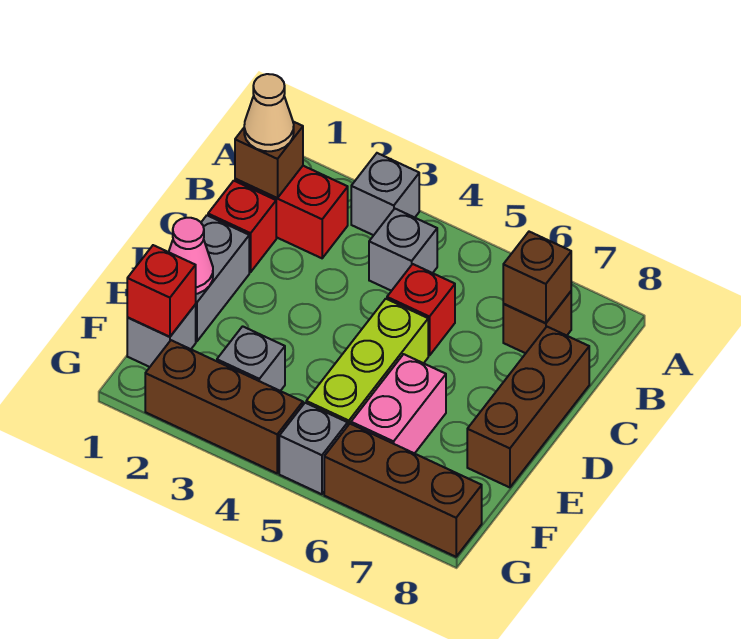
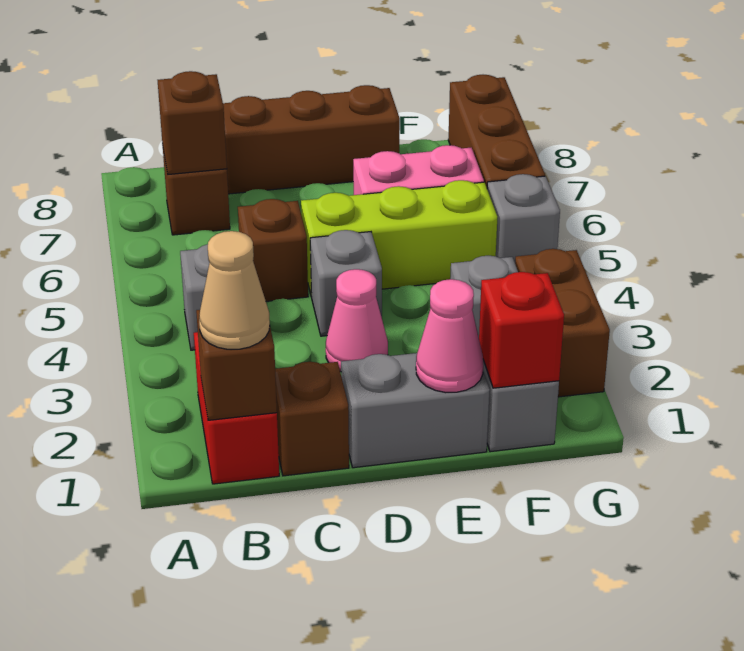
grey 1x1 brick [351,153,419,235] -> grey 1x1 brick moved to [310,230,382,336]
red 1x1 brick [208,181,276,272] -> brown 1x1 brick [275,362,349,476]
red 1x1 brick [387,264,455,356] -> brown 1x1 brick [238,199,308,301]
none -> pink 1x1 cone [326,269,388,372]
brown 1x3 brick [145,340,303,473] -> brown 1x2 brick [515,249,610,397]

